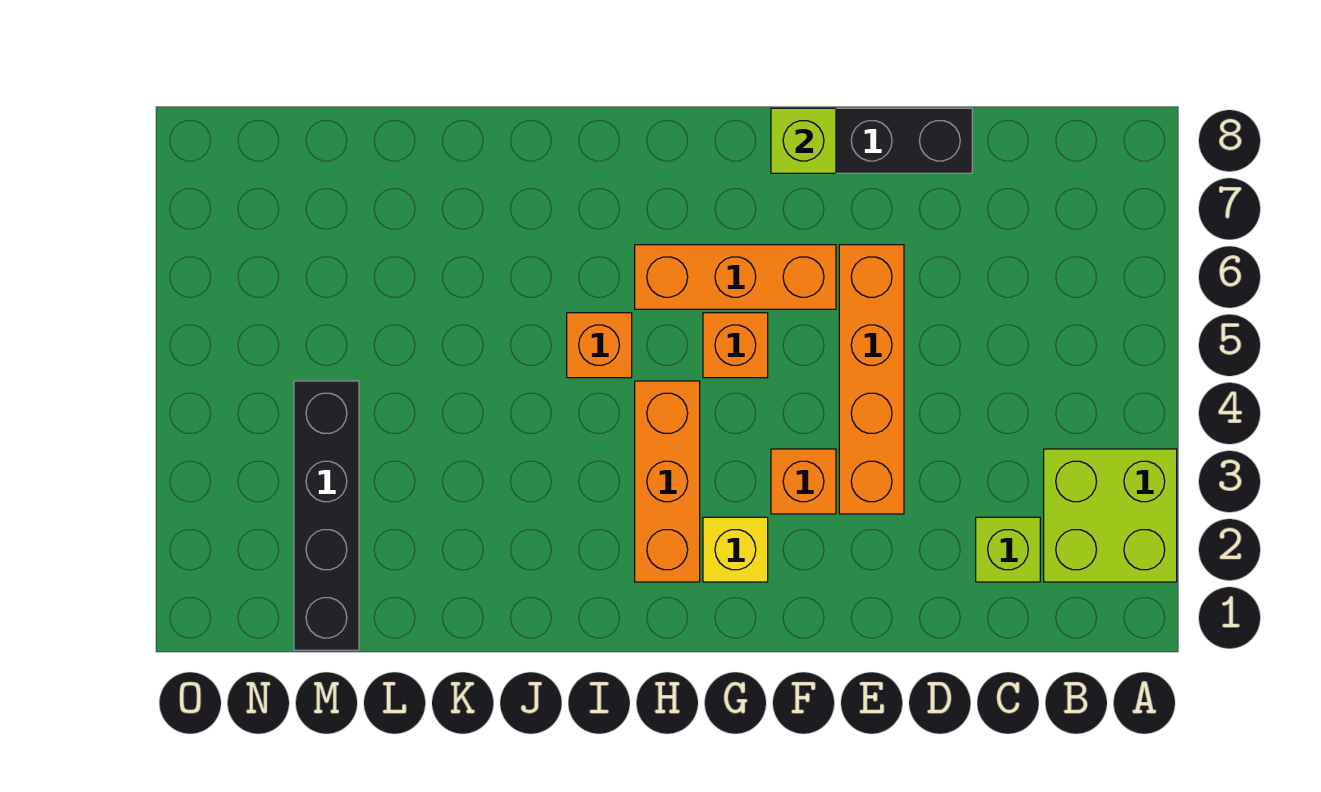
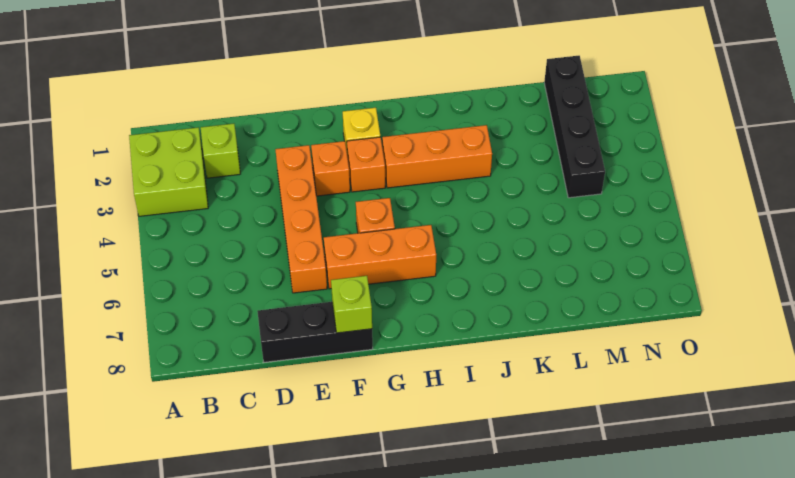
orange 1x3 brick [635,381,700,582] -> orange 1x3 brick turned to [382,125,492,188]
orange 1x1 brick [567,313,632,378] -> orange 1x1 brick moved to [347,137,385,192]

